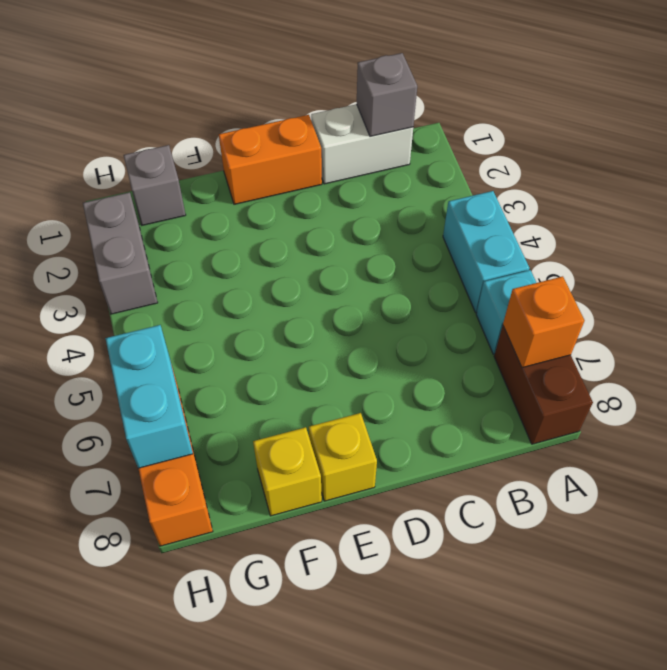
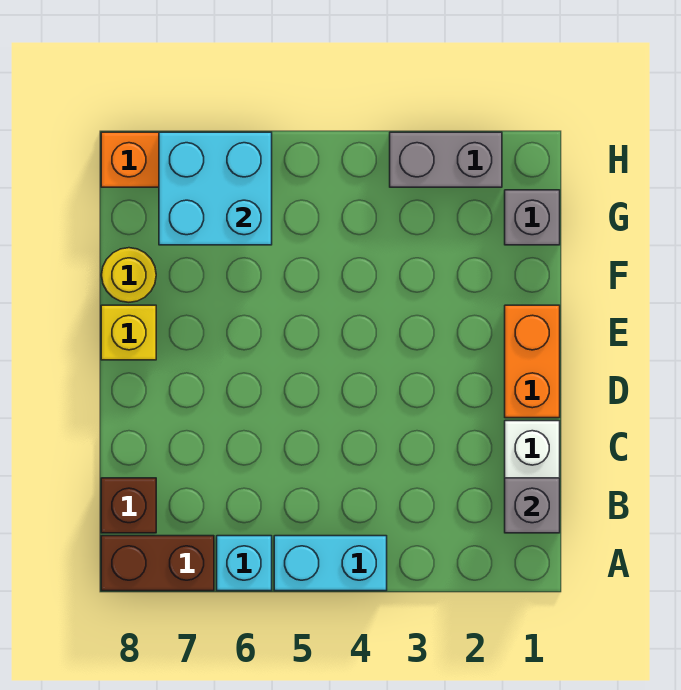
orange 1x1 brick [503,276,585,368] -> none
none -> brown 1x1 brick [101,478,156,533]
yellow 1x1 brick [253,427,322,516] -> yellow 1x1 round brick [102,248,156,302]
cyan 1x2 brick [105,325,193,468] -> cyan 2x2 brick [159,132,272,245]

